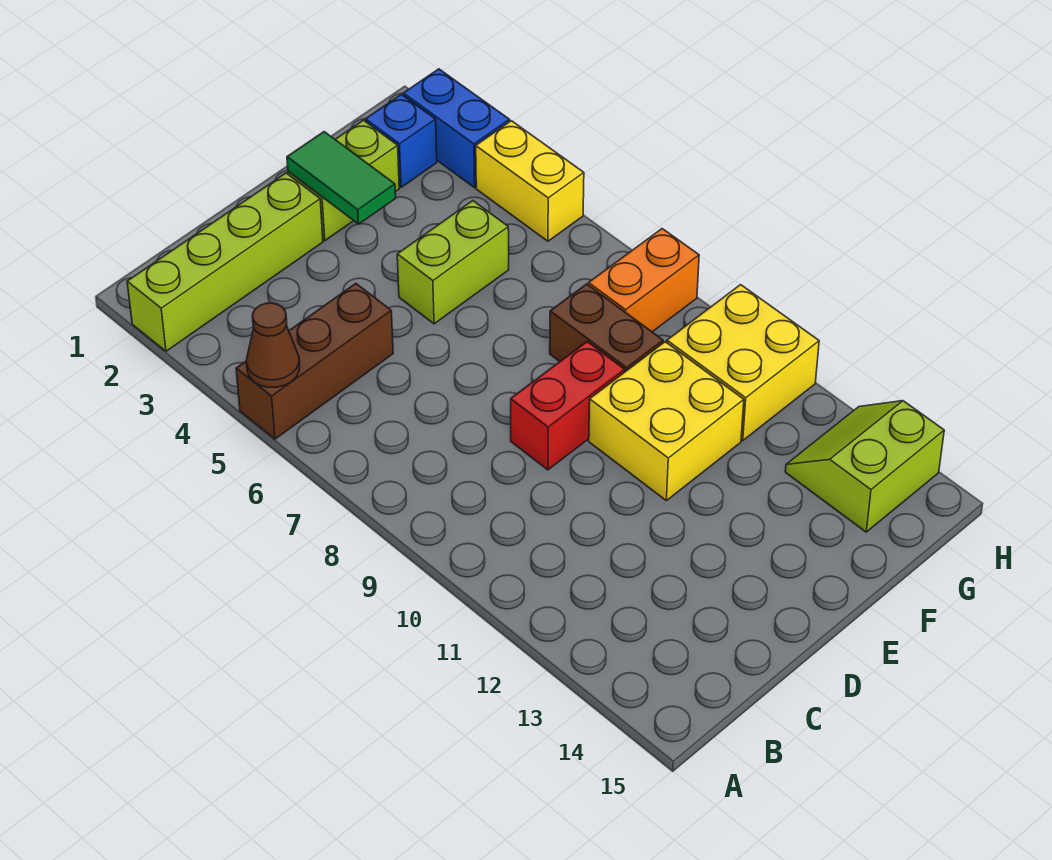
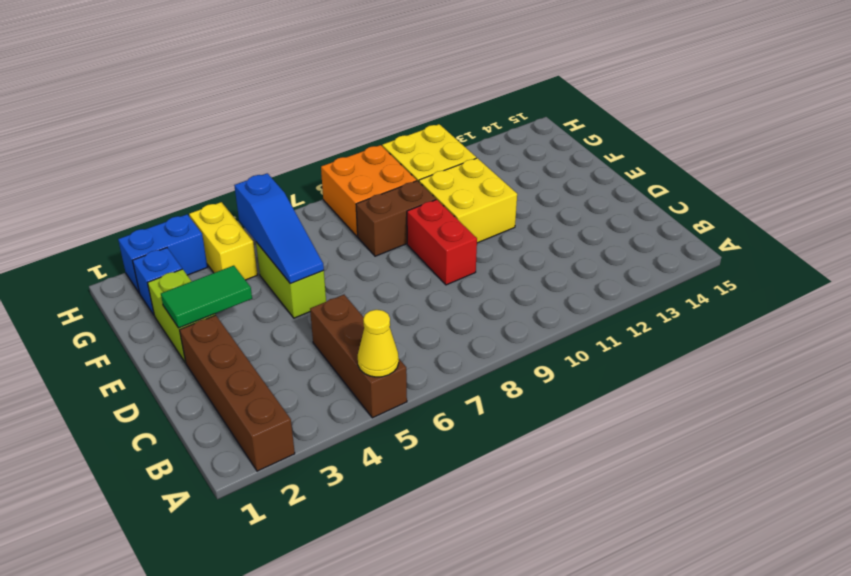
lime 1x4 brick [127,173,323,351] -> brown 1x4 brick [180,315,295,471]
brown 1x1 cone [246,303,300,387] -> yellow 1x1 cone [358,310,399,377]
none -> blue 1x3 slope [234,173,324,284]
orange 1x2 brick [588,229,699,332] -> orange 2x2 brick [321,145,417,236]
lime 2x2 slope [785,401,944,532] -> none
yellow 1x2 brick [476,121,584,241] -> yellow 1x2 brick turned to [189,202,258,280]

